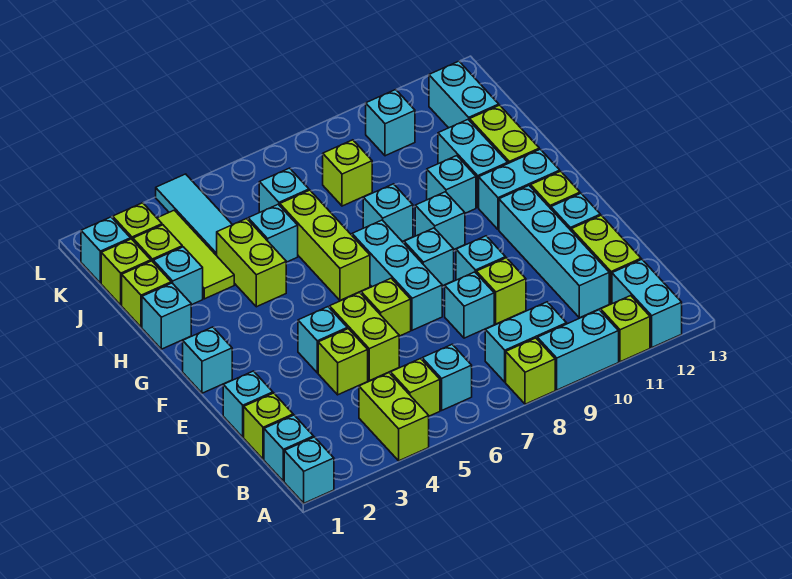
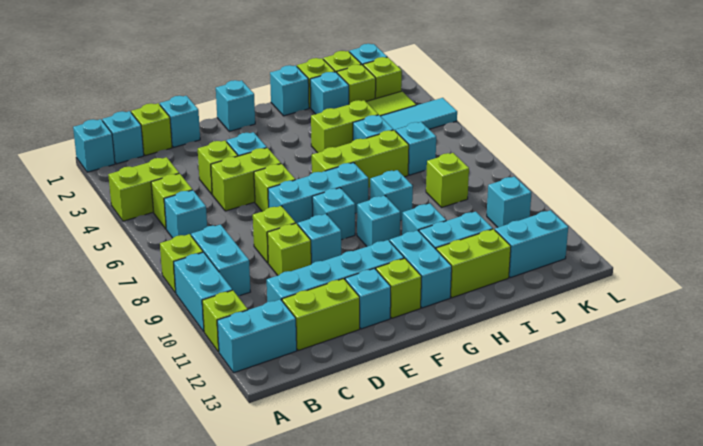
cyan 1x1 brick [445,272,494,338] -> lime 1x1 brick [253,206,296,263]

